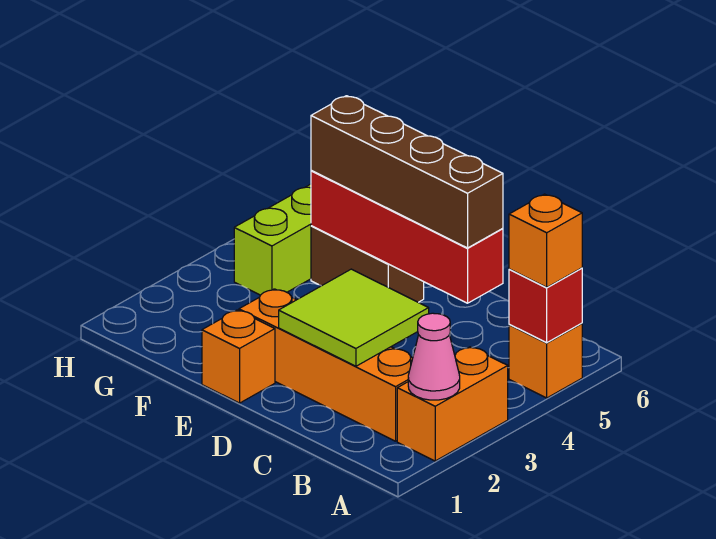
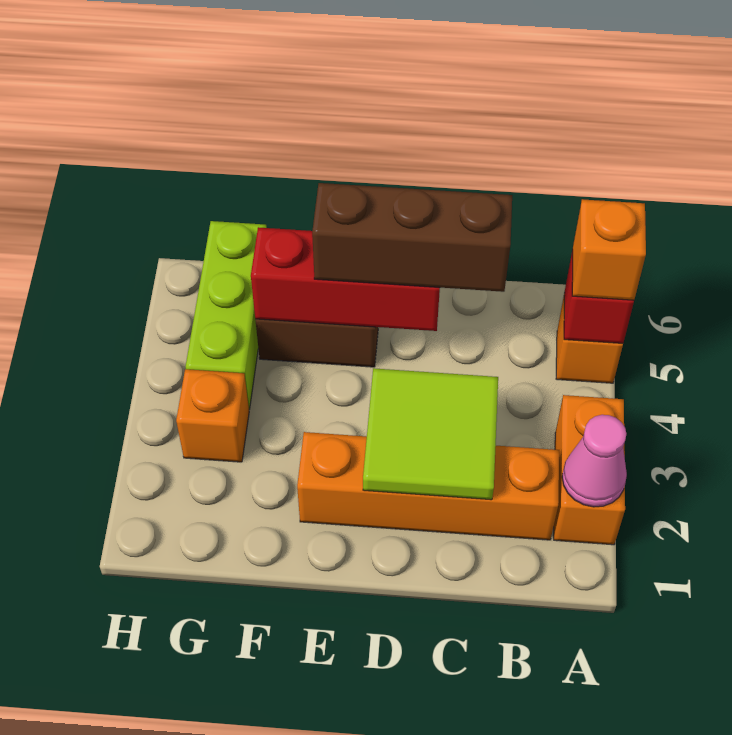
red 1x4 brick [311,171,503,303] -> red 1x3 brick [251,227,440,331]
brown 1x4 brick [311,96,503,248] -> brown 1x3 brick [312,183,512,292]
orange 1x1 brick [202,310,275,403] -> orange 1x1 brick moved to [176,369,249,462]

